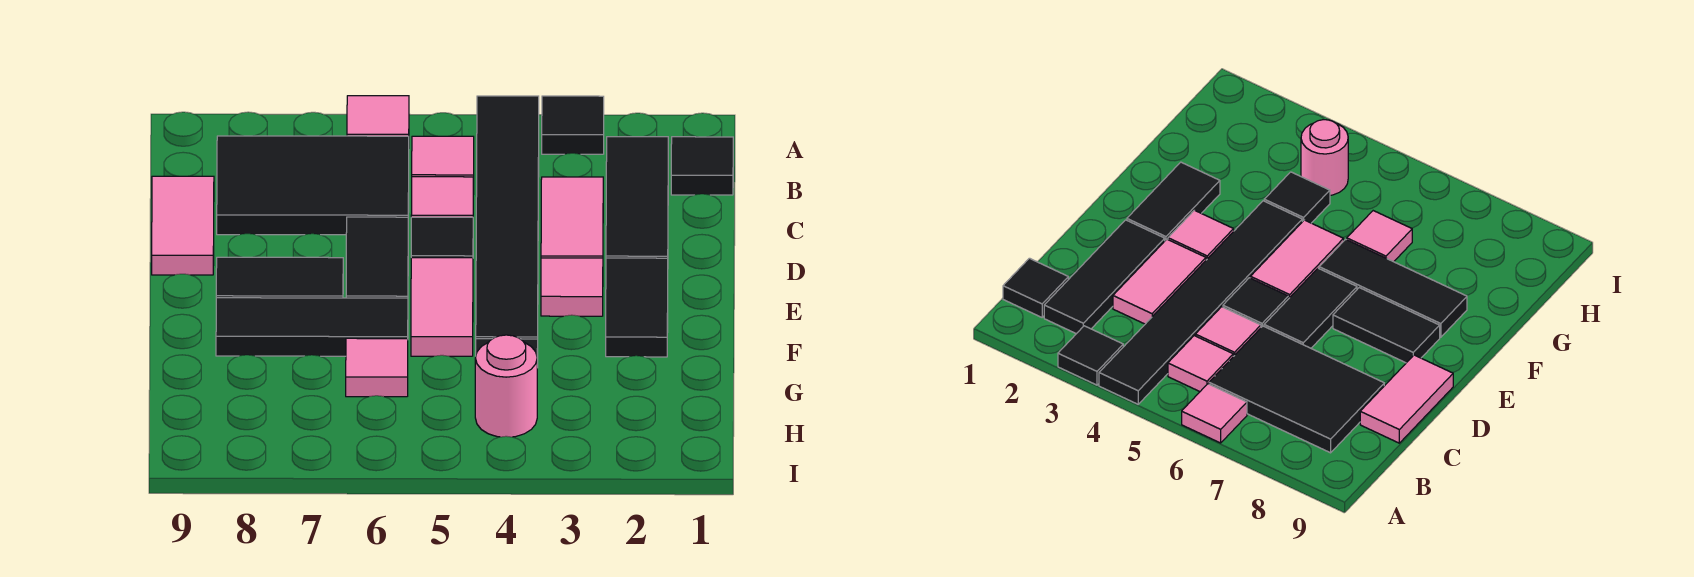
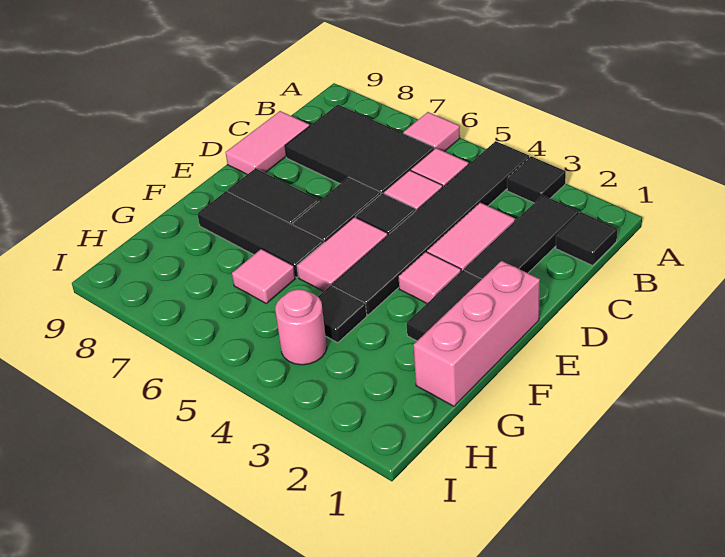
none -> pink 1x3 brick [414,261,540,406]

